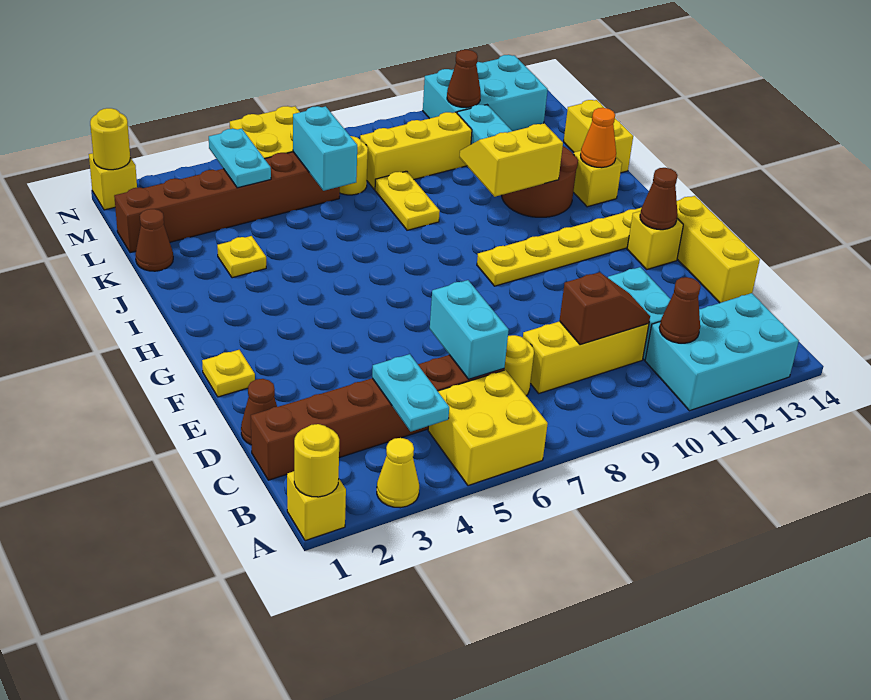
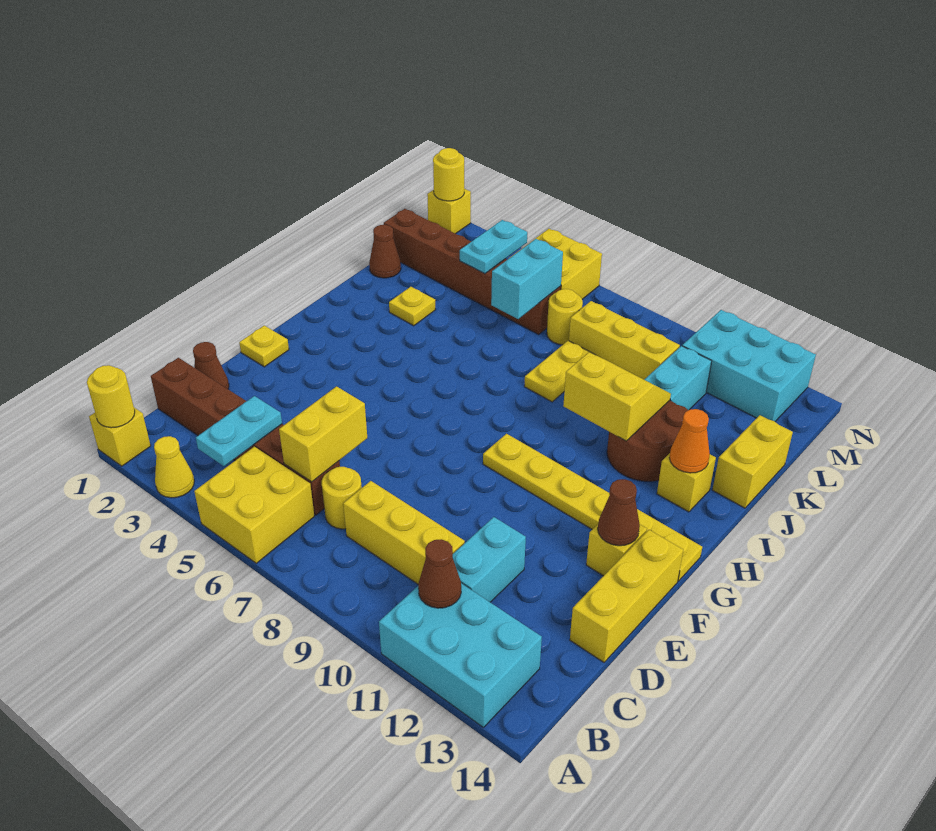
cyan 1x2 brick [430,280,509,379] -> yellow 1x2 brick [279,386,367,482]
brown 1x2 slope [560,272,650,345] -> none
brown 1x1 cone [447,50,481,108] -> none

